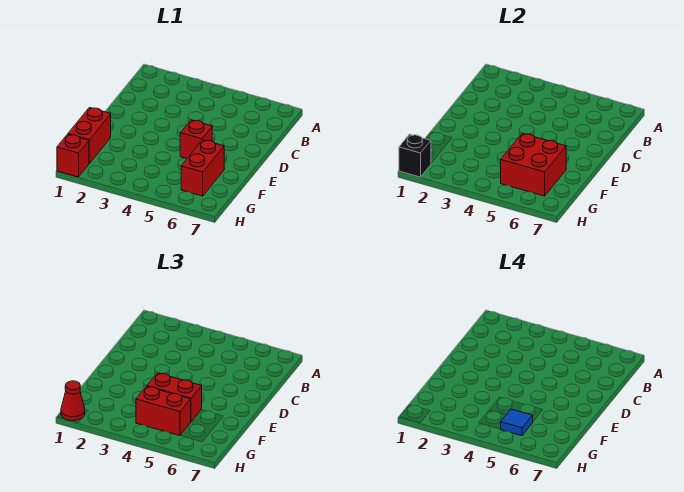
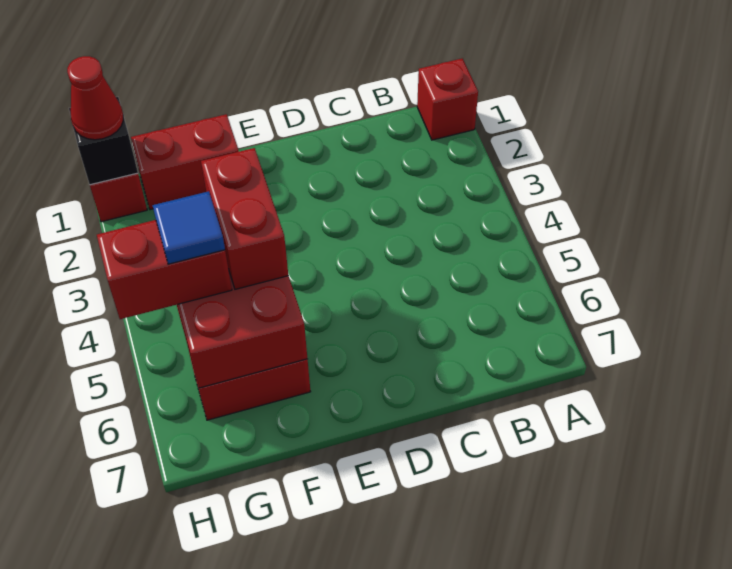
red 1x1 brick [180,120,212,159] -> red 1x1 brick moved to [417,59,478,140]
red 1x2 brick [136,386,191,436] -> red 1x2 brick turned to [97,220,232,319]

